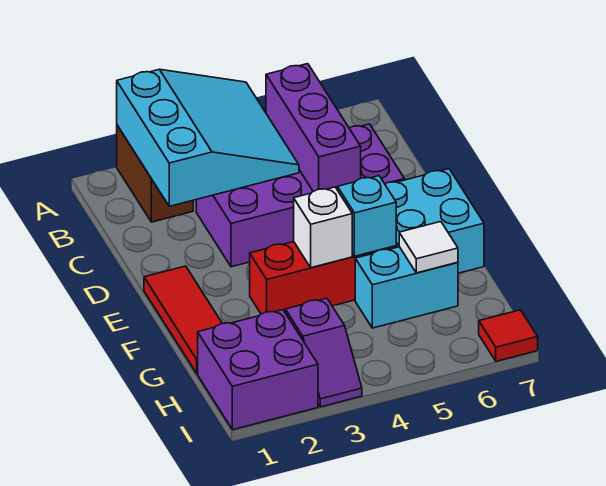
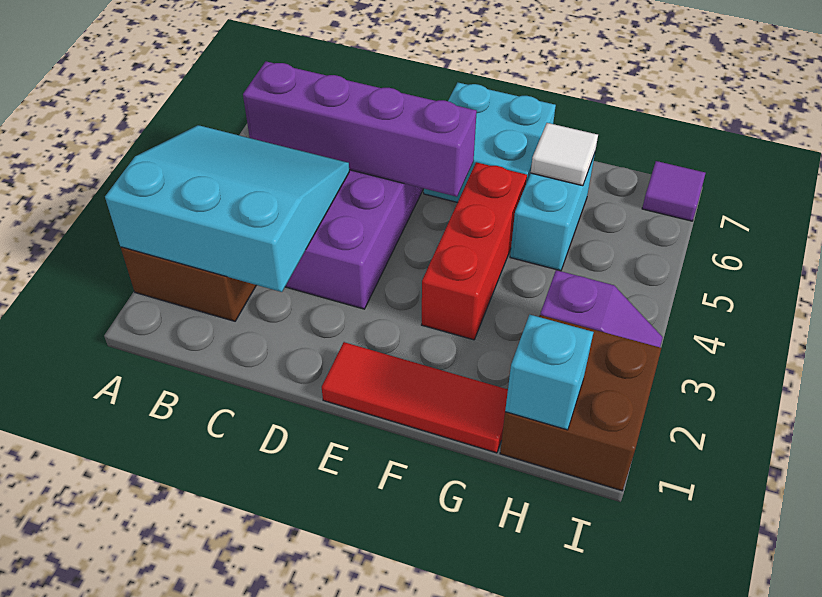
purple 1x3 brick [266,64,361,192] -> purple 1x4 brick [243,61,477,197]
white 1x1 brick [294,187,352,268] -> none
cyan 1x1 brick [337,176,396,256] -> cyan 1x1 brick moved to [505,315,593,430]
purple 2x2 brick [198,310,318,430] -> brown 2x2 brick [500,315,661,491]
red 1x1 tile [479,310,538,361] -> purple 1x1 tile [642,161,706,221]

